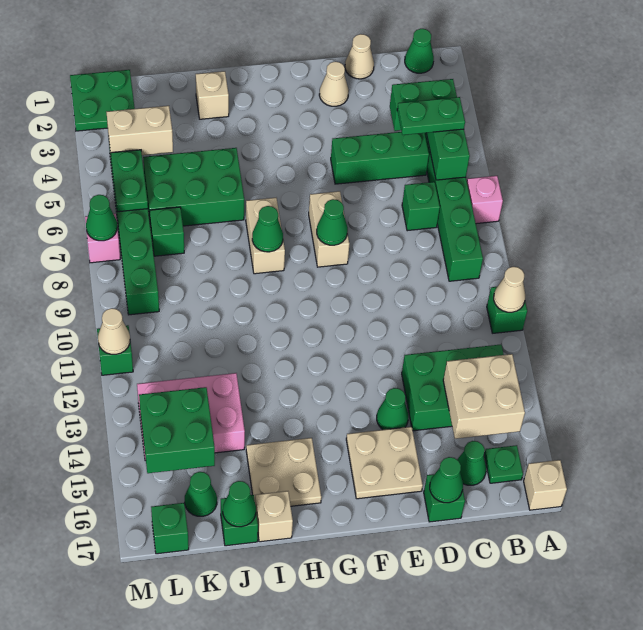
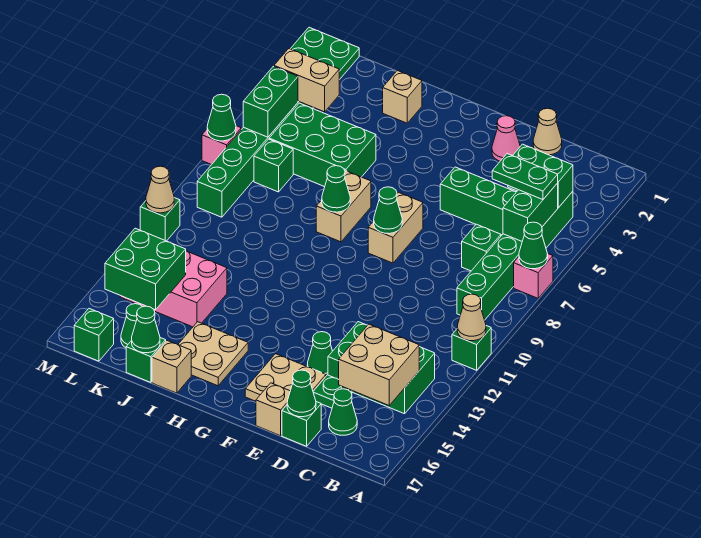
tan 1x1 brick [524,460,567,510] -> tan 1x1 brick moved to [256,383,290,436]
green 1x1 cone [405,29,434,73] -> green 1x1 cone moved to [519,222,548,269]
green 1x1 plate [484,445,523,483] -> green 1x1 plate moved to [313,375,352,408]
tan 1x1 cone [319,62,349,106] -> pink 1x1 cone [492,116,520,161]
green 1x2 plate [111,150,148,212] -> green 1x2 brick [243,66,298,137]

